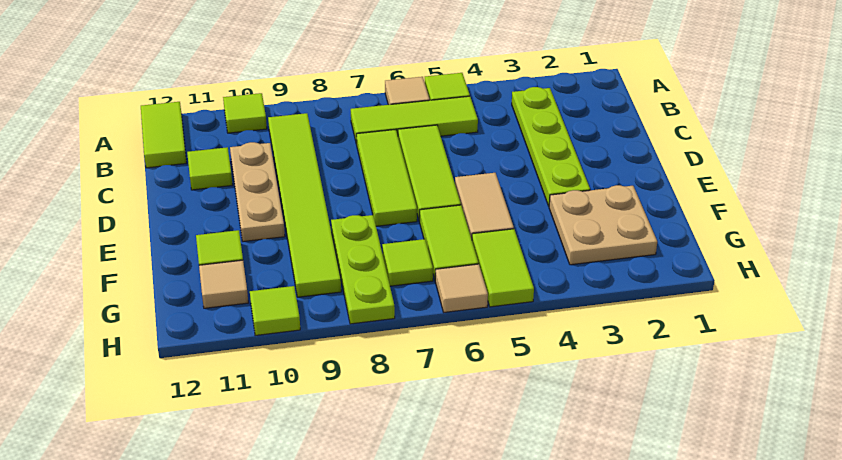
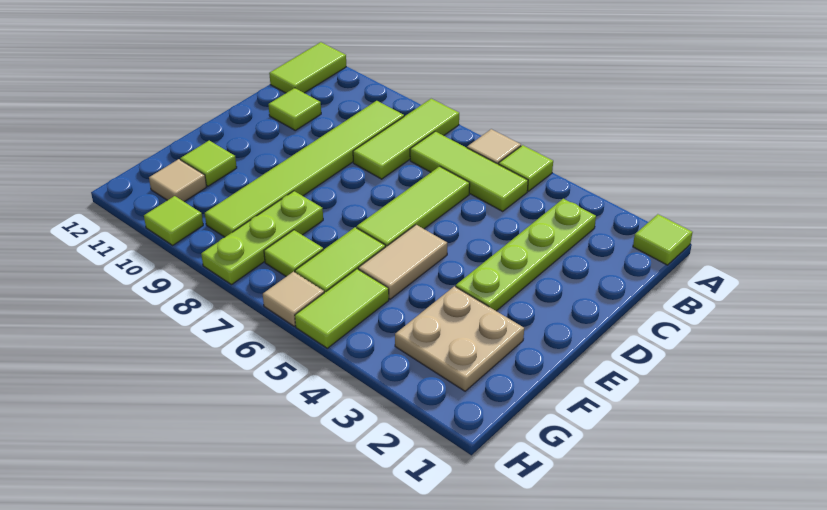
lime 1x1 tile [223,93,267,133] -> lime 1x1 tile moved to [633,214,693,265]
lime 1x3 tile [356,129,417,226] -> lime 1x3 tile moved to [353,99,459,179]
tan 1x3 plate [230,142,285,242] -> none

